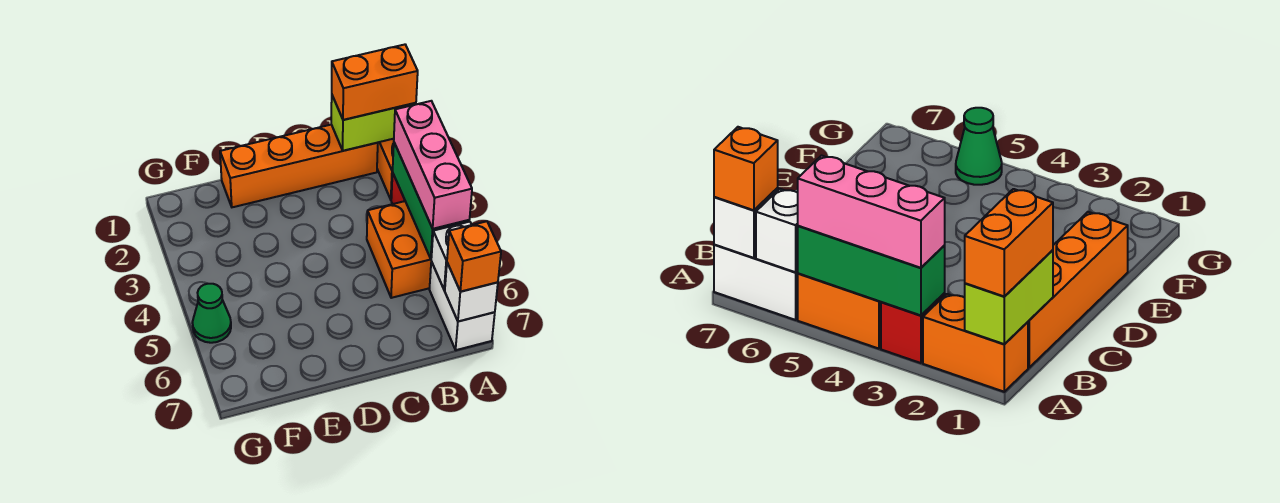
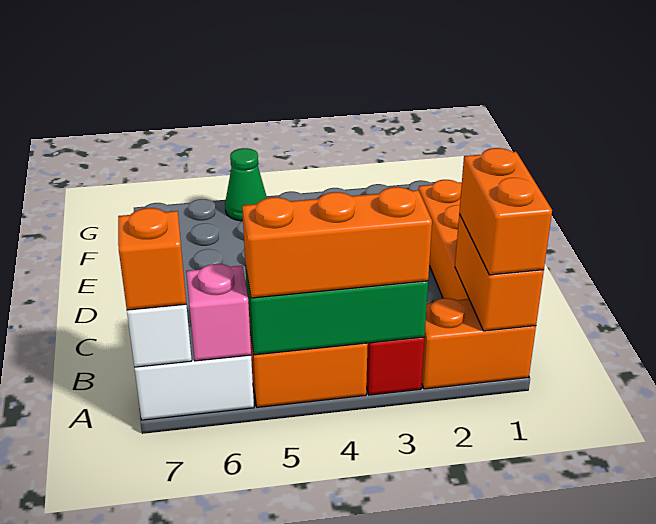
lime 1x2 brick [331,96,416,151] -> orange 1x2 brick [455,214,544,331]
pink 1x3 brick [394,101,472,229] -> orange 1x3 brick [242,187,432,298]
white 1x1 brick [431,222,472,290] -> pink 1x1 brick [186,264,251,361]

